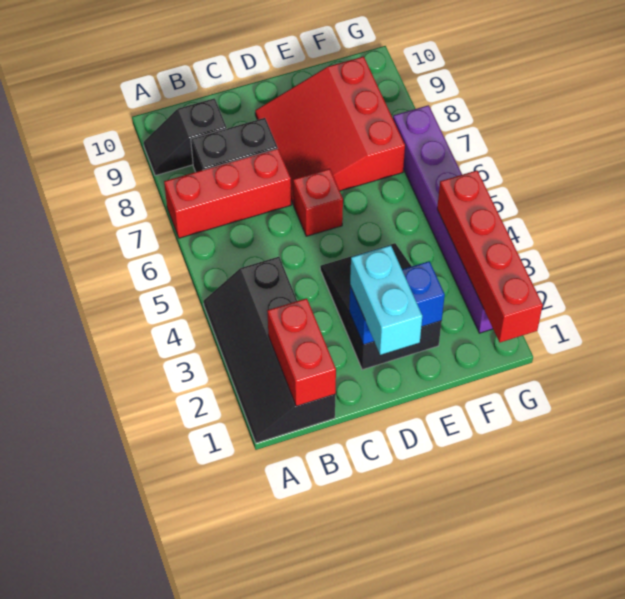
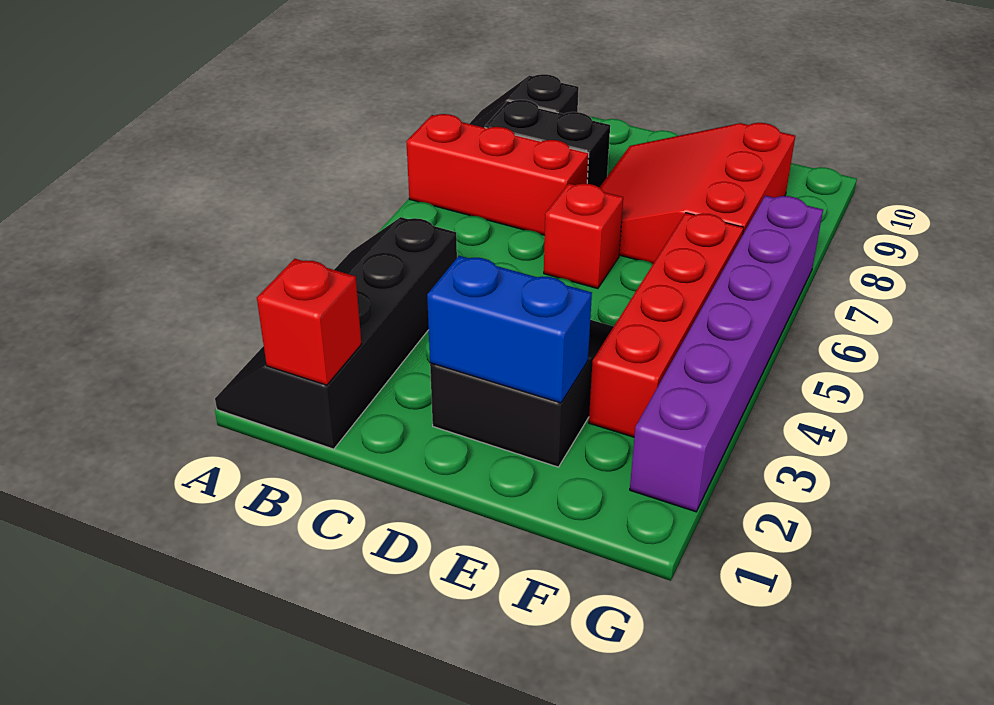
red 1x2 brick [267,298,336,406] -> red 1x1 brick [257,259,361,385]
cyan 1x2 brick [350,245,422,355] -> none
red 1x4 brick [437,170,543,342] -> red 1x4 brick moved to [589,213,744,437]

